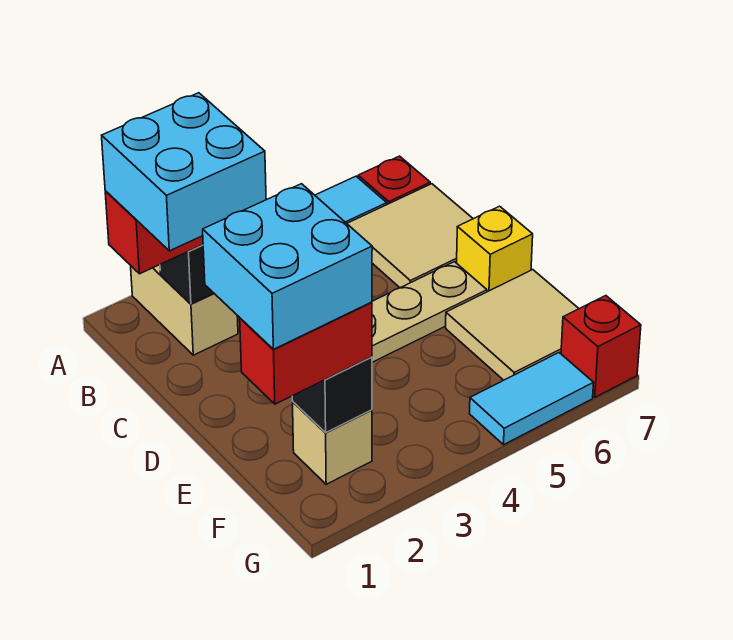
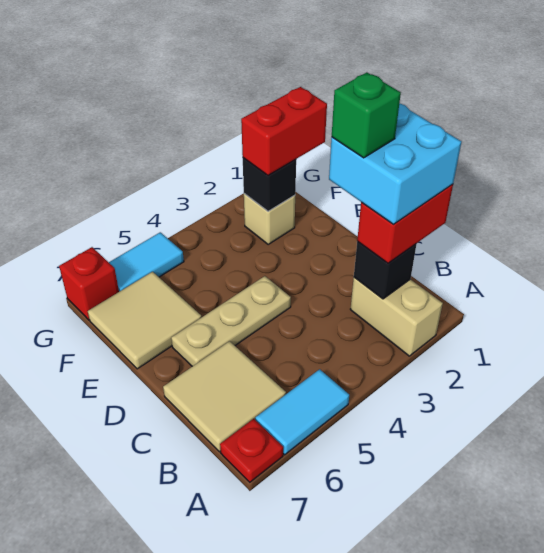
none -> green 1x1 brick [332,72,401,158]
yellow 1x1 brick [457,206,533,292] -> none
cyan 2x2 brick [203,184,372,349] -> none

